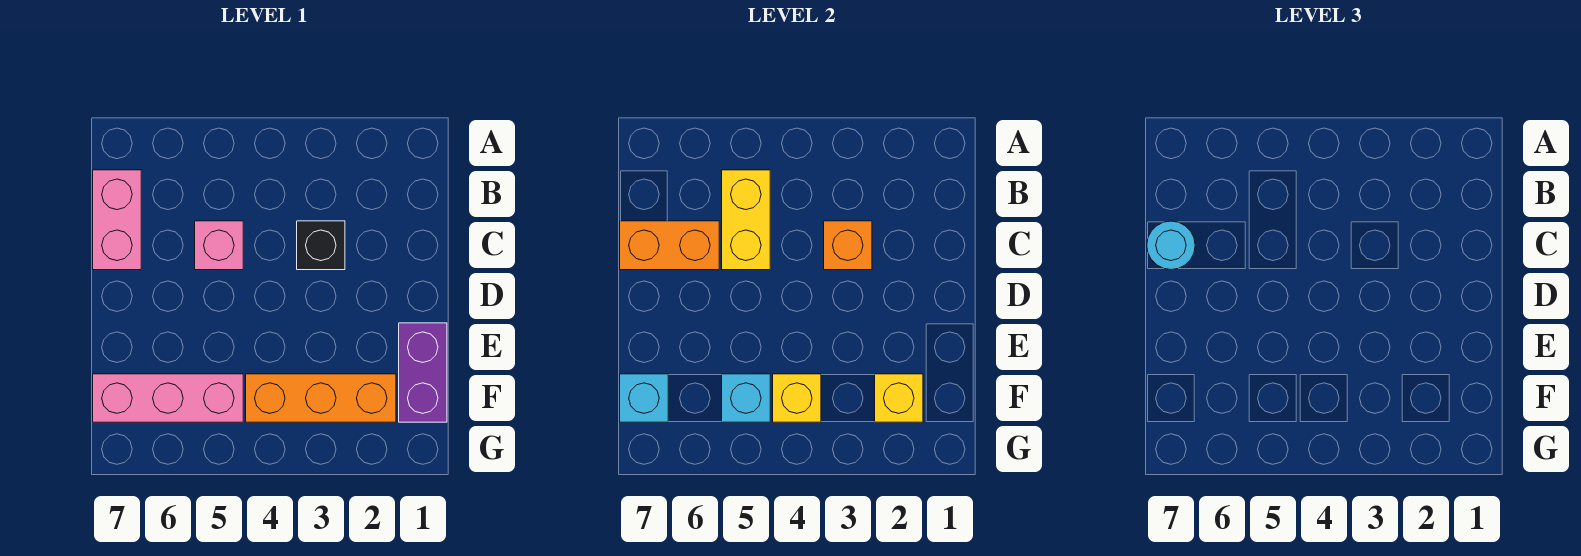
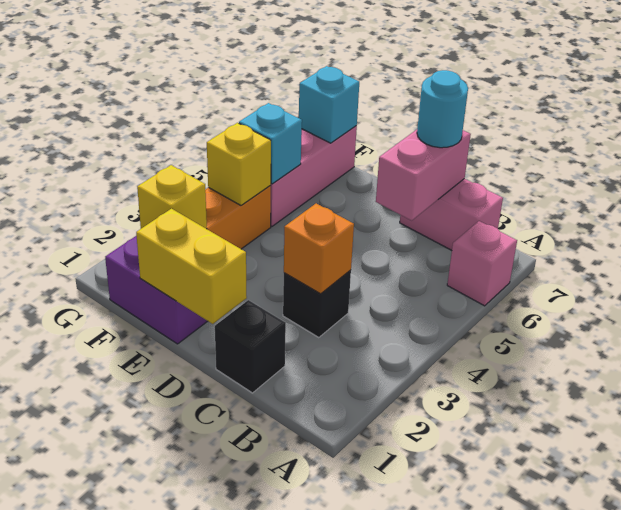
yellow 1x2 brick [722,170,770,270] -> yellow 1x2 brick moved to [136,208,247,324]
none -> black 1x1 brick [215,300,286,393]
pink 1x1 brick [195,221,243,270] -> pink 1x1 brick moved to [447,221,517,306]
orange 1x2 brick [620,221,719,270] -> pink 1x2 brick [376,130,471,221]

